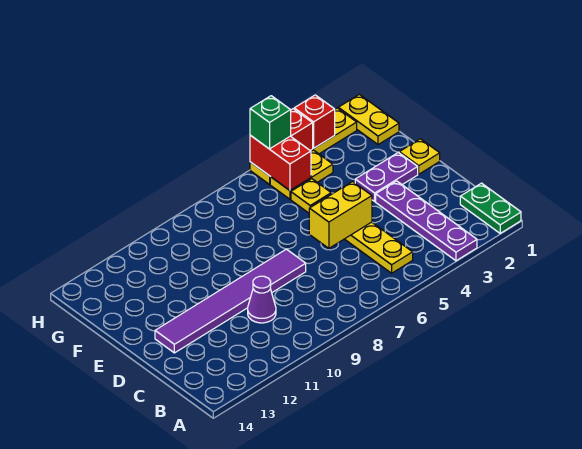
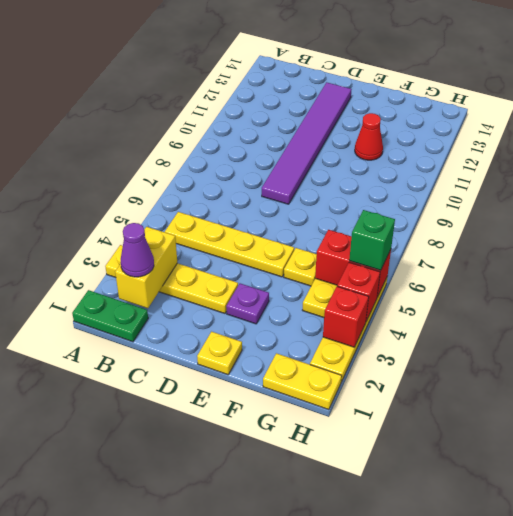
purple 1x4 plate [376,181,477,261] -> yellow 1x4 plate [105,245,238,313]
purple 1x1 cone [248,276,276,323] -> purple 1x1 cone moved to [121,223,154,277]
yellow 1x2 brick [309,182,372,248] -> yellow 1x2 brick moved to [115,227,177,308]
purple 1x2 plate [355,152,418,201] -> purple 1x1 plate [226,283,269,324]
none -> red 1x1 cone [355,113,383,160]

